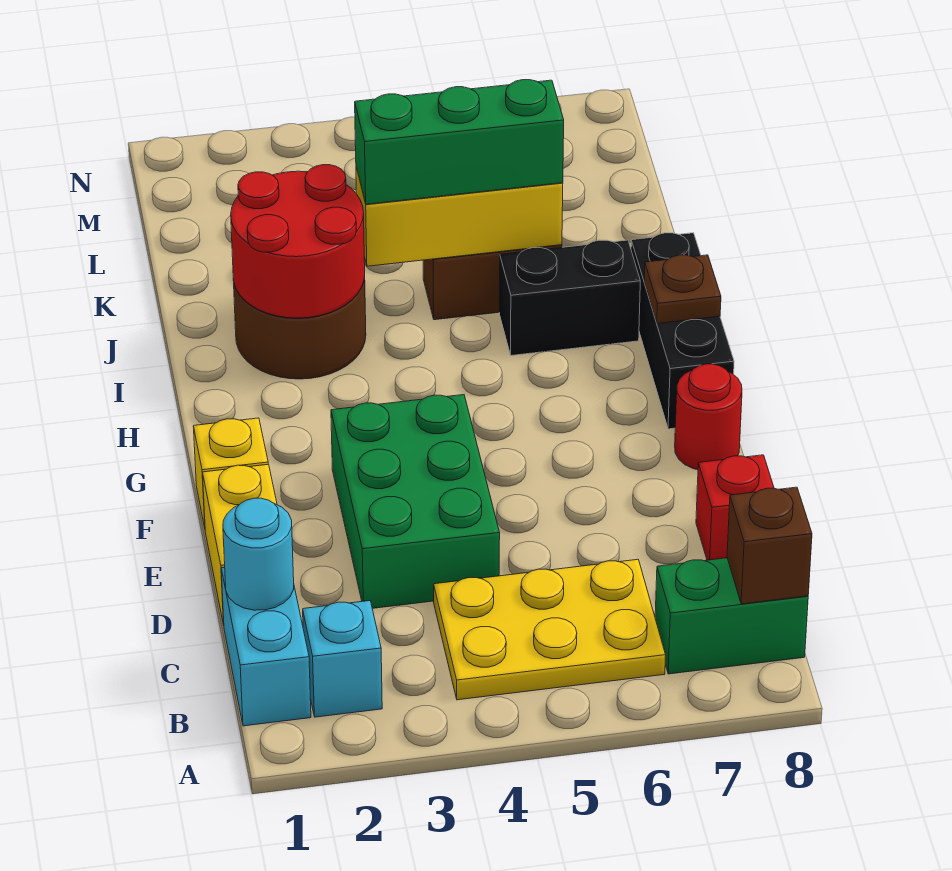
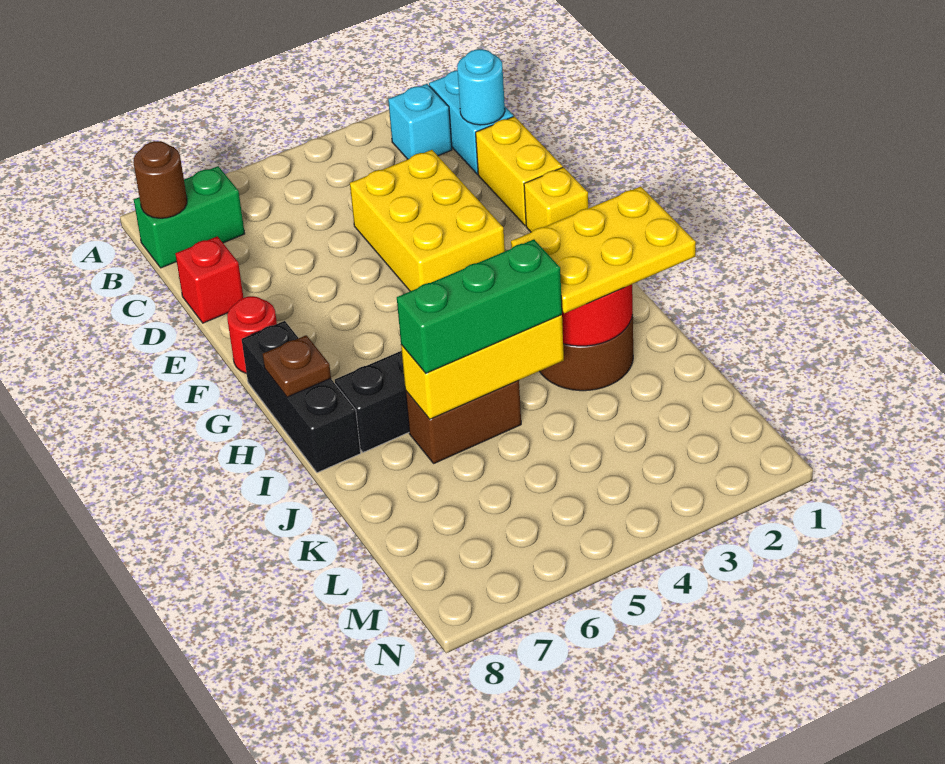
yellow 2x3 plate [434,559,666,700] -> yellow 2x3 plate moved to [511,186,696,313]
brown 1x1 brick [727,487,812,604] -> brown 1x1 round brick [133,141,187,218]
green 2x3 brick [331,395,500,608] -> yellow 2x3 brick [350,150,505,291]

